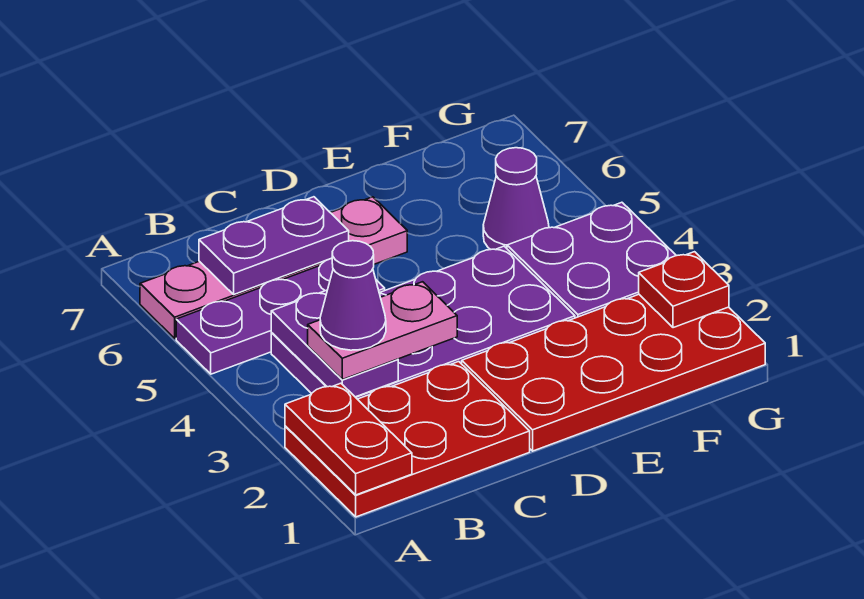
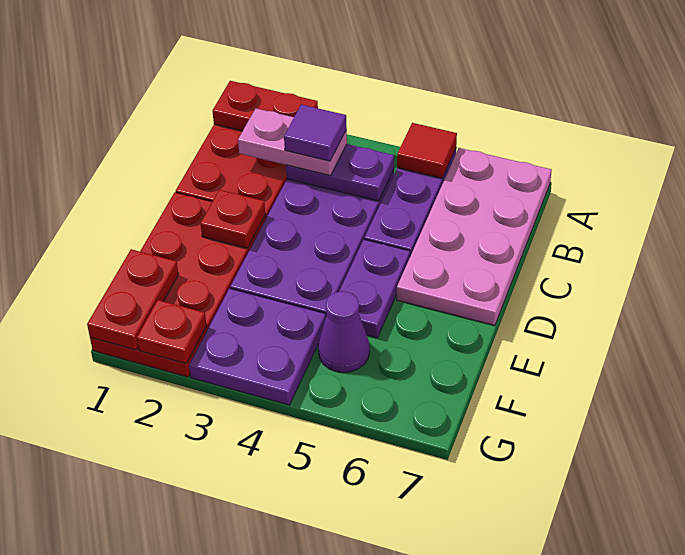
none -> red 1x1 tile [397,123,457,178]
pink 1x4 plate [140,197,407,338] -> pink 2x4 plate [397,148,552,325]
pink 1x2 plate [308,282,457,380] -> pink 1x2 plate turned to [238,109,347,175]
purple 1x1 cone [320,241,386,350] -> purple 1x1 tile [284,105,347,161]
purple 1x2 plate [199,197,349,294] -> purple 1x2 plate moved to [339,240,410,338]
none -> red 1x1 plate [201,190,265,248]
none -> red 1x2 plate [87,249,179,350]

